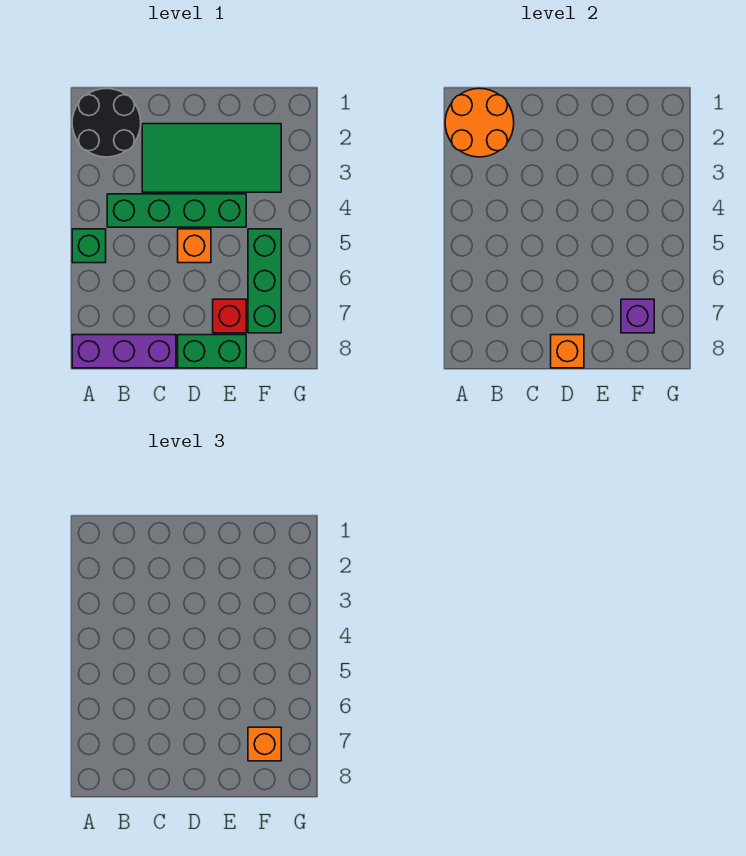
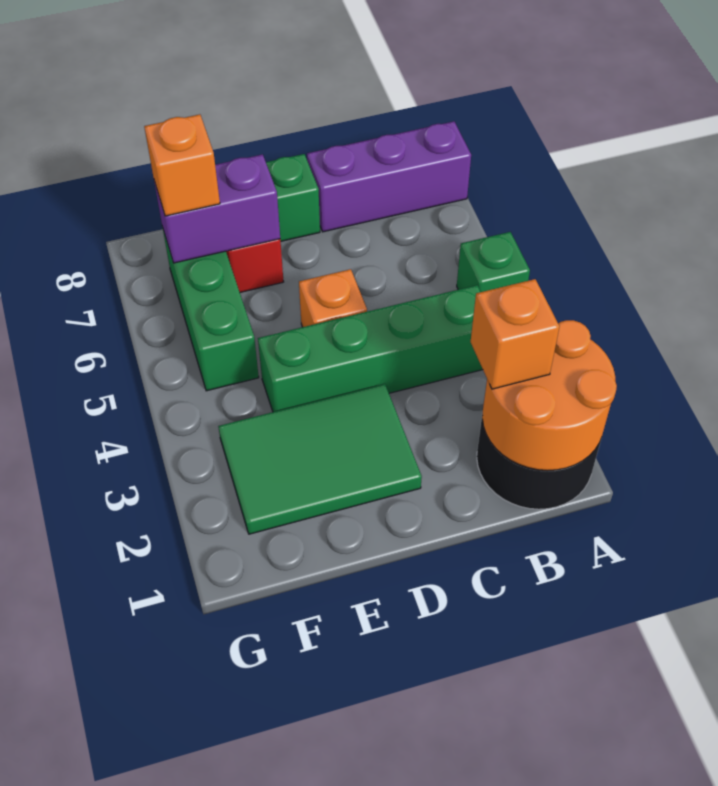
green 2x4 tile [142,124,281,192] -> green 2x3 tile [218,384,422,534]
orange 1x1 brick [551,335,584,368] -> orange 1x1 brick moved to [471,279,560,389]
purple 1x1 brick [621,299,654,333] -> purple 1x2 brick [154,154,280,263]

